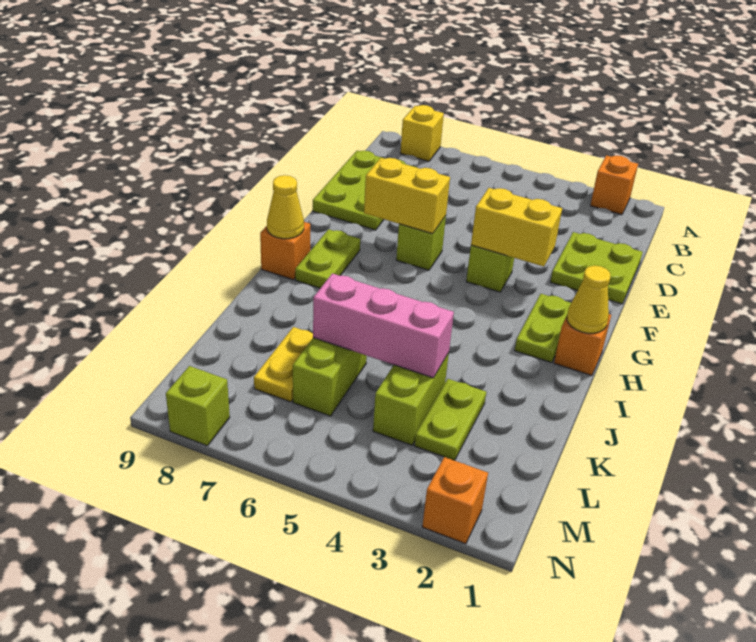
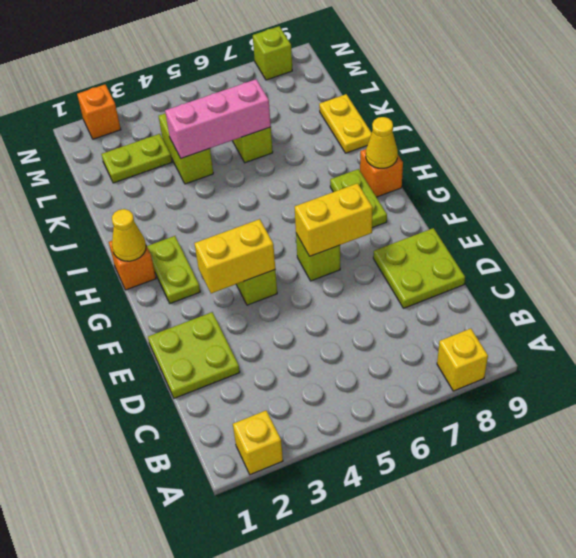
orange 1x1 brick [590,155,638,215] -> yellow 1x1 brick [233,411,283,475]
lime 2x3 plate [313,151,414,230] -> lime 2x2 plate [373,228,465,308]
lime 1x2 plate [414,379,486,460] -> lime 1x2 plate turned to [101,134,172,183]
yellow 1x2 plate [254,327,313,402] -> yellow 1x2 plate moved to [319,94,372,153]

